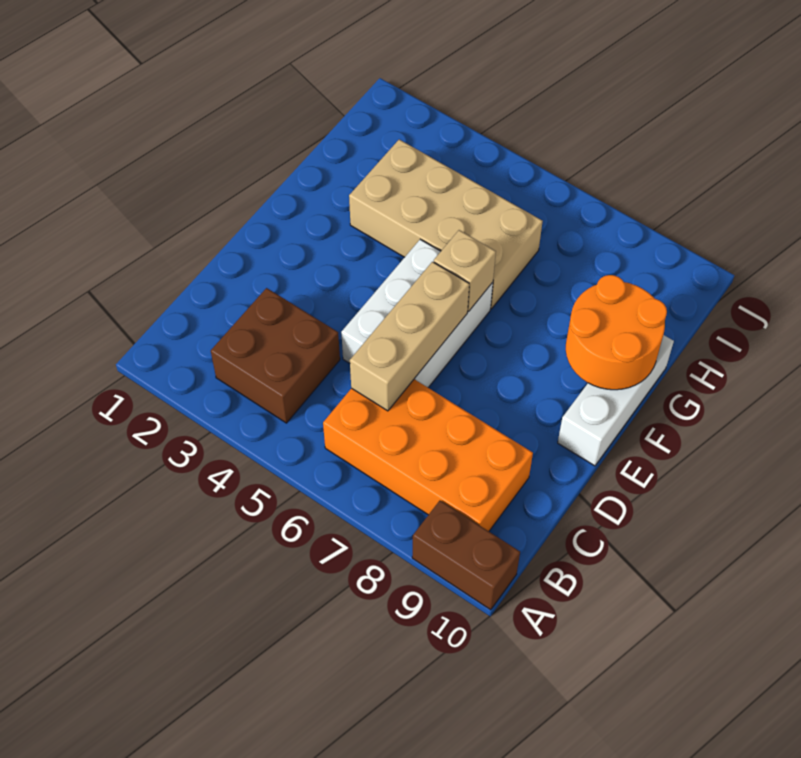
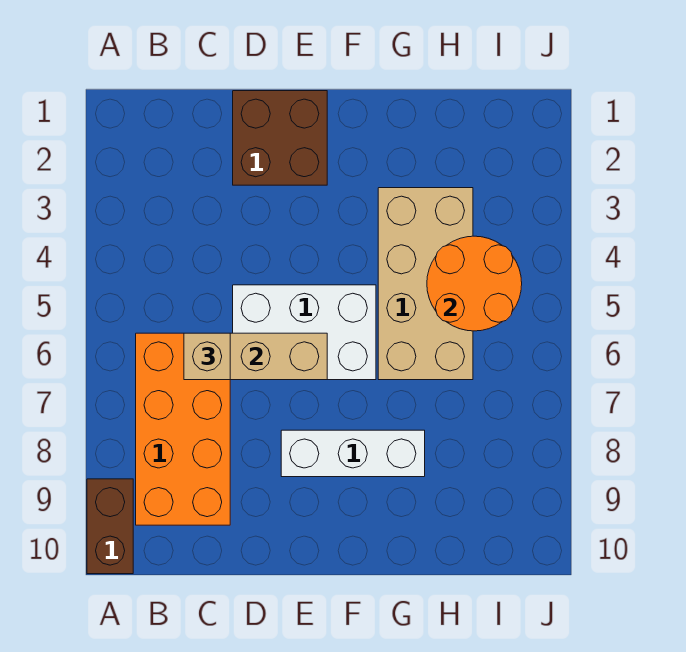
brown 2x2 brick [211,288,340,423] -> brown 2x2 brick moved to [233,91,327,185]
white 1x3 brick [558,335,674,466] -> white 1x3 brick moved to [281,430,425,477]
tan 1x1 brick [434,230,496,311] -> tan 1x1 brick moved to [184,333,230,380]
orange 2x2 round brick [566,275,667,390] -> orange 2x2 round brick moved to [427,236,522,331]

